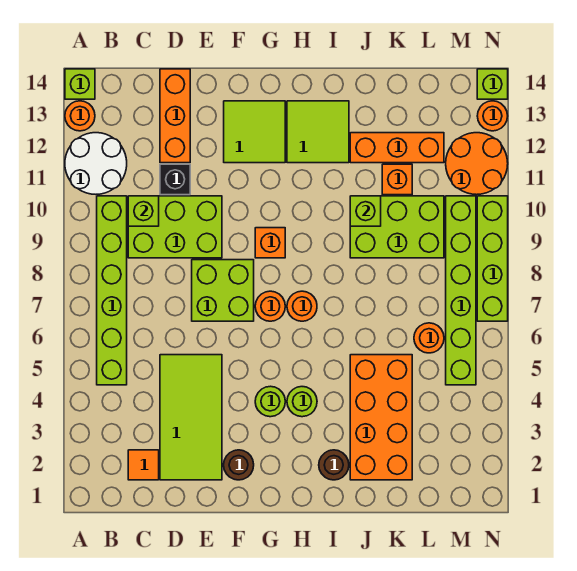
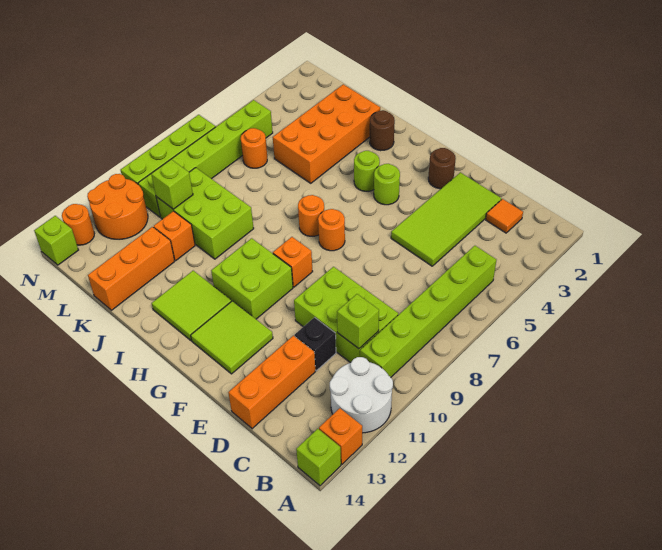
orange 1x1 round brick [65,101,95,131] -> orange 1x1 brick [319,408,362,464]
lime 2x2 brick [192,260,254,321] -> lime 2x2 brick moved to [211,238,293,319]
lime 1x1 brick [350,196,381,226] -> lime 1x1 brick moved to [151,159,193,209]
orange 1x3 brick [350,133,444,163] -> orange 1x3 brick turned to [88,227,175,310]

